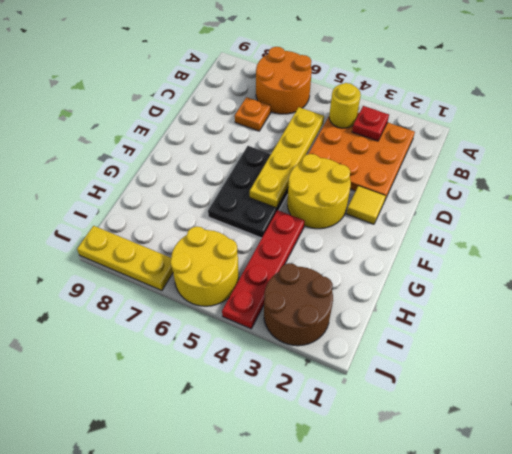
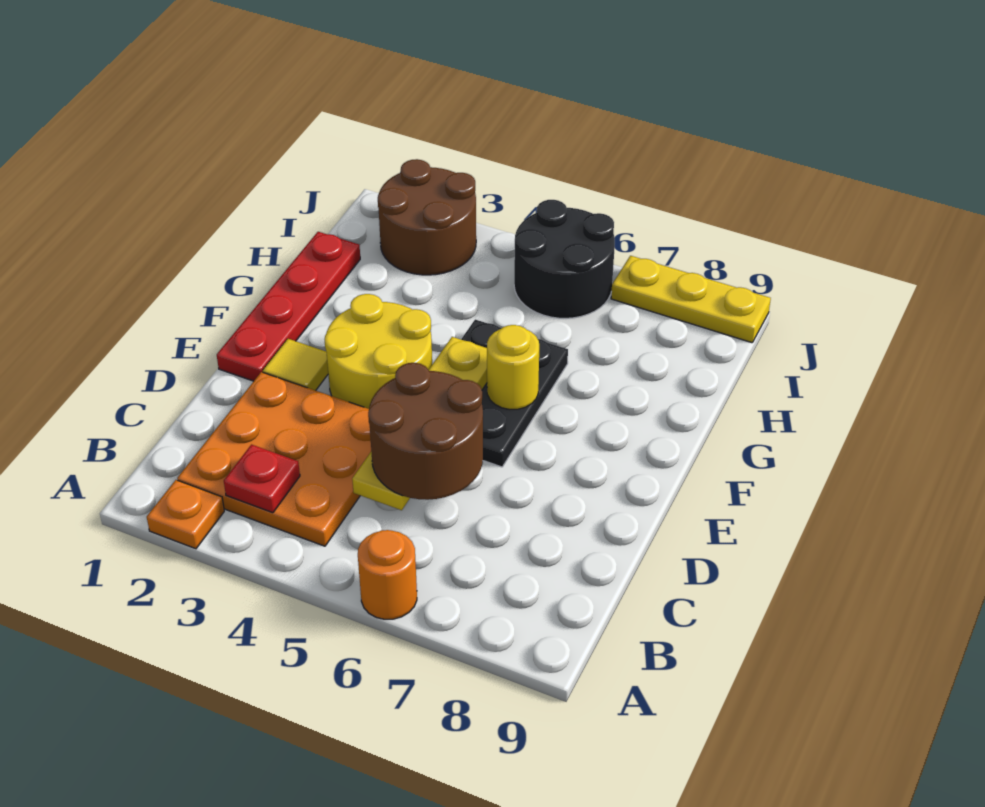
orange 2x2 round brick [256,47,312,114] -> orange 1x1 round brick [358,530,417,619]
yellow 1x1 round brick [329,83,361,128] -> yellow 1x1 round brick moved to [487,325,539,409]
none -> brown 2x2 round brick [368,363,483,500]
orange 1x1 plate [235,97,271,131] -> orange 1x1 plate moved to [147,480,224,549]
red 1x4 plate [222,210,305,329] -> red 1x4 plate moved to [217,232,360,381]
yellow 2x2 round brick [170,227,239,306] -> black 2x2 round brick [514,200,615,318]

